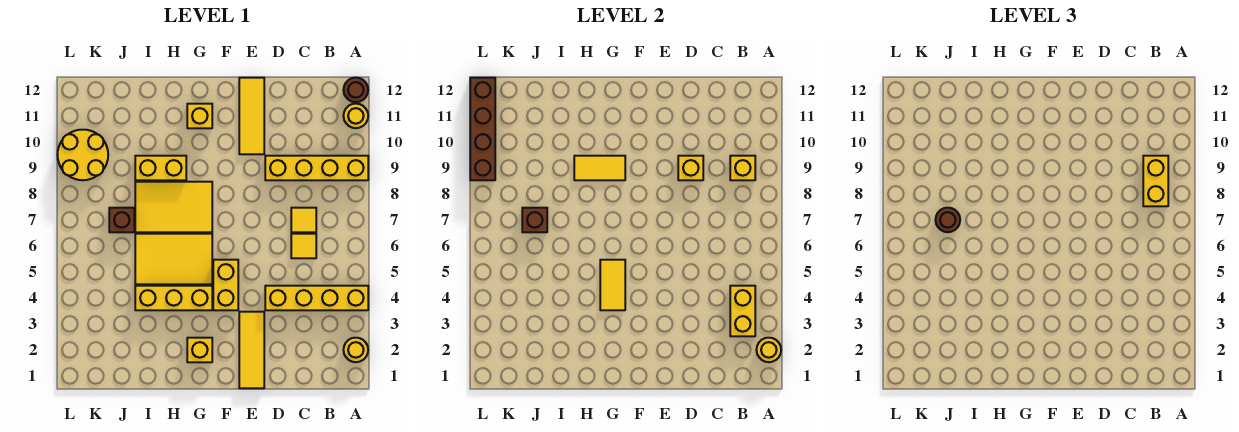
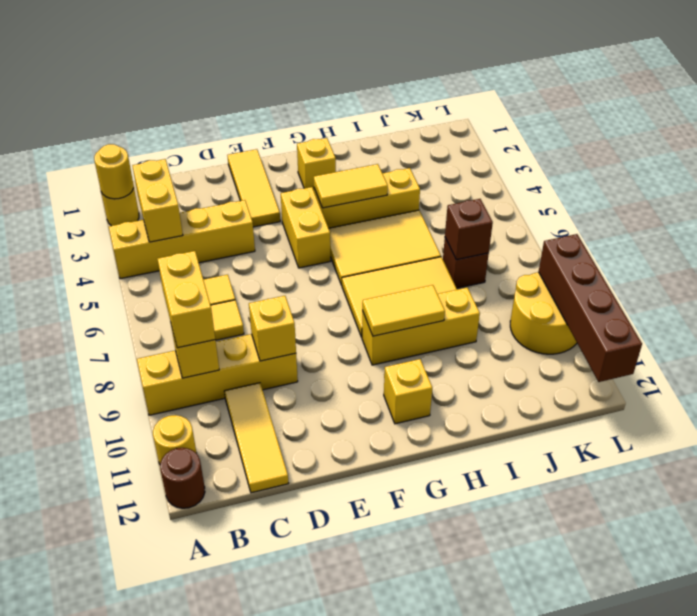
yellow 1x3 tile [239,78,264,154] -> yellow 1x3 tile moved to [224,383,289,493]
yellow 1x2 tile [600,260,625,310] -> yellow 1x2 tile turned to [314,164,388,208]
yellow 1x2 brick [135,156,186,180] -> yellow 1x3 brick [362,288,480,365]
brown 1x1 round brick [936,208,960,232] -> none

